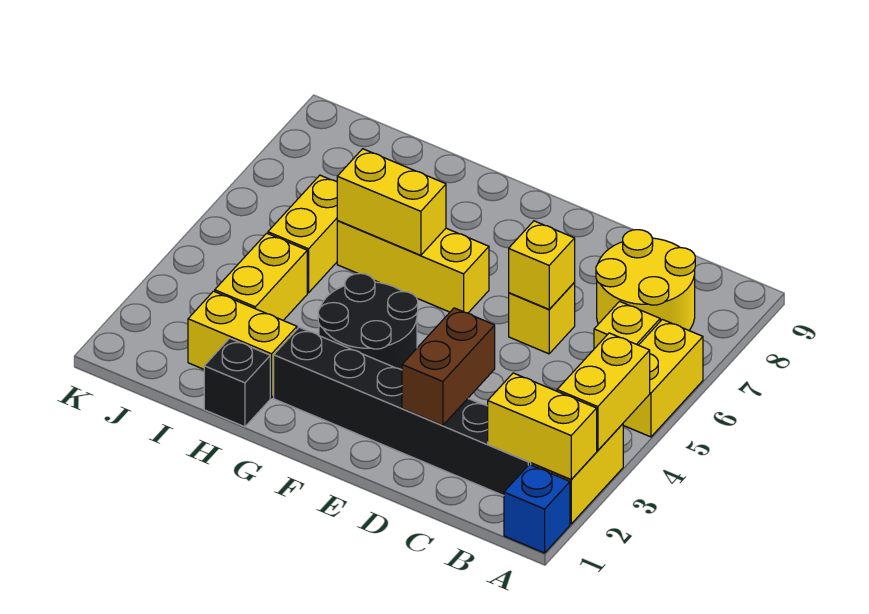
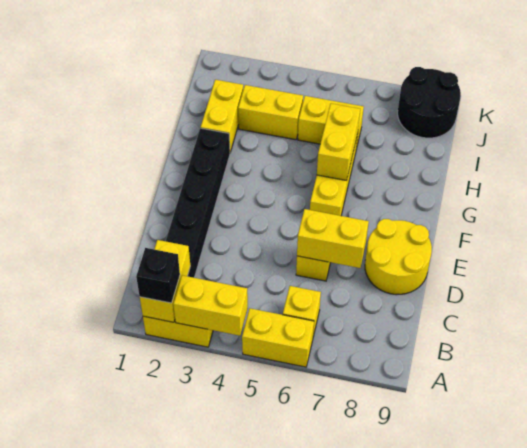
blue 1x1 brick [504,465,570,553] -> none
yellow 2x2 round brick [596,230,695,330] -> yellow 2x2 round brick moved to [365,219,432,295]
brown 1x2 brick [402,308,495,425] -> none
yellow 1x1 brick [509,221,575,309] -> yellow 1x2 brick [297,209,369,268]
black 2x2 round brick [318,273,418,370] -> black 2x2 round brick moved to [398,67,461,138]
black 1x1 brick [204,338,270,427] -> black 1x1 brick moved to [136,248,180,303]

